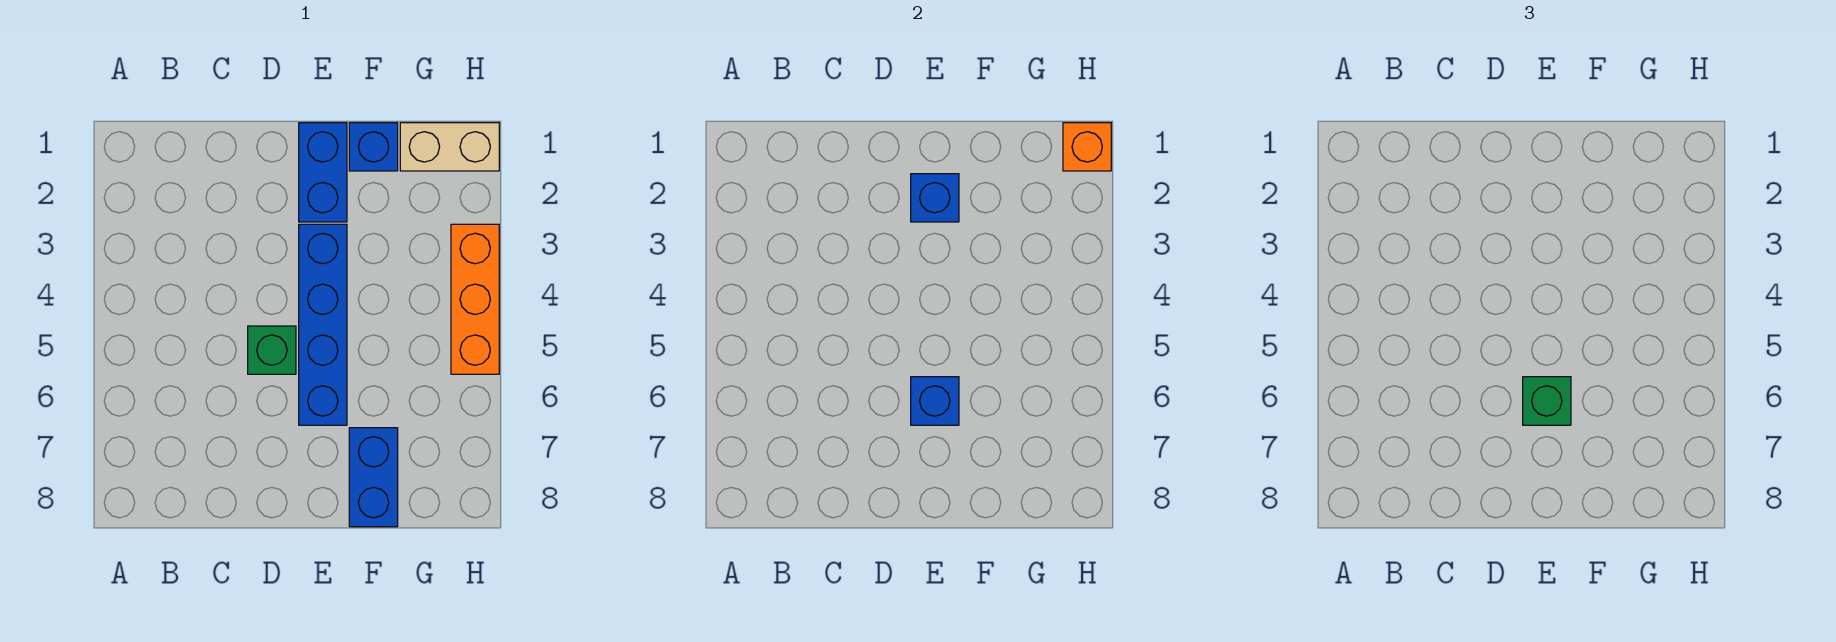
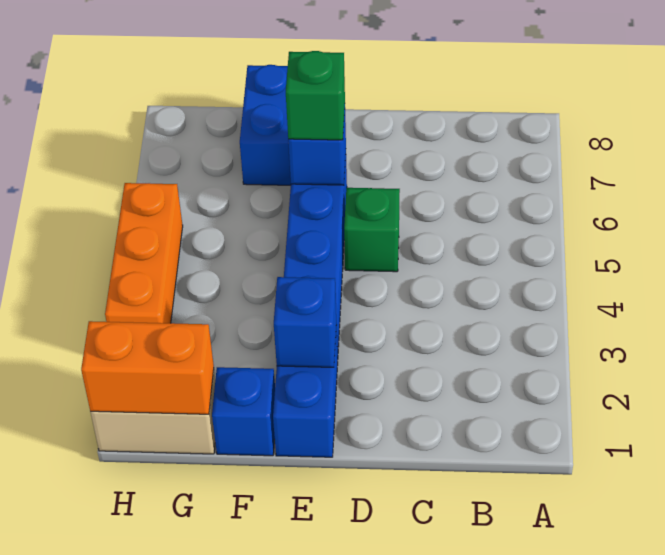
orange 1x1 brick [1063,123,1111,171] -> orange 1x2 brick [81,321,214,414]

